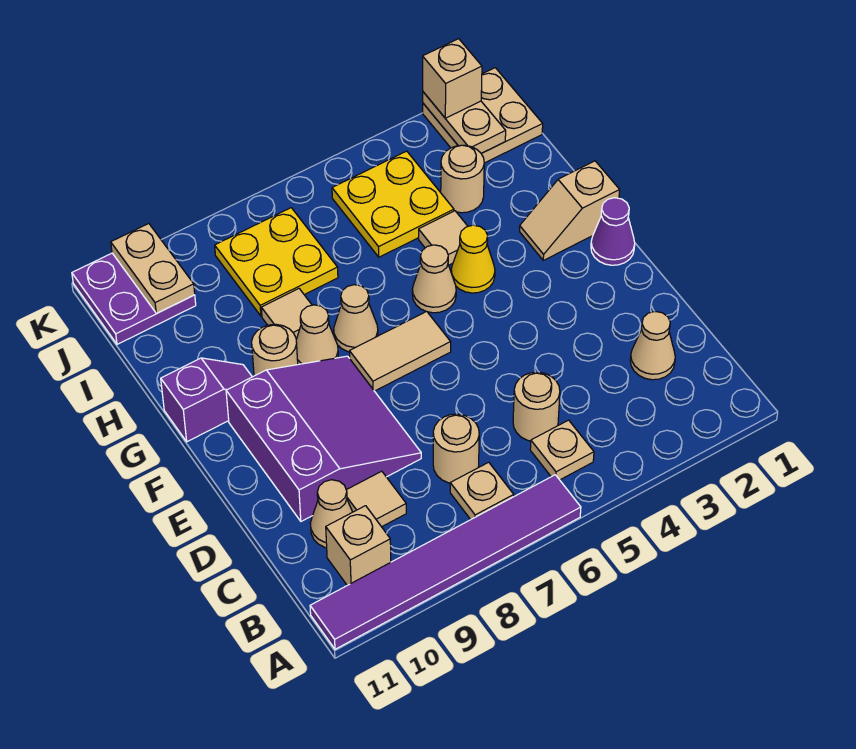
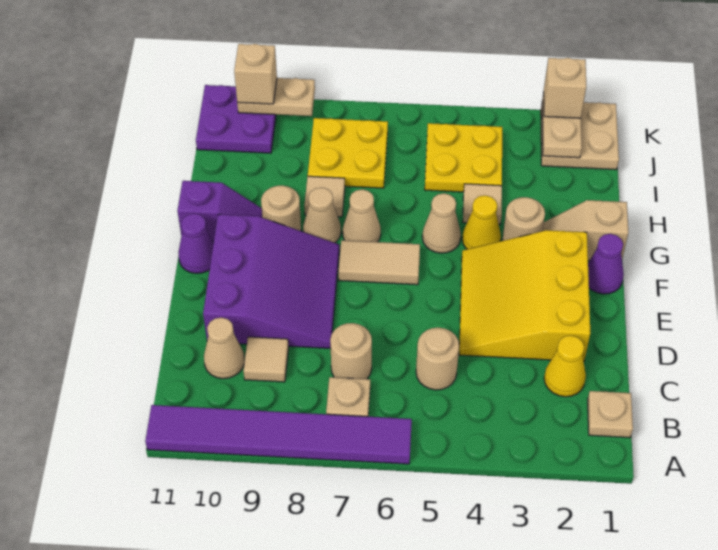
tan 1x1 plate [530,420,594,480] -> tan 1x1 plate moved to [588,391,633,438]
tan 1x1 brick [326,506,391,585] -> tan 1x1 brick moved to [234,44,277,104]
tan 1x1 cone [630,312,675,380] -> yellow 1x1 cone [544,335,586,397]
none -> yellow 3x3 slope [459,230,590,361]
none -> purple 1x1 cone [178,213,214,273]
tan 1x1 round brick [441,145,484,213] -> tan 1x1 round brick moved to [502,197,545,241]
tan 1x2 plate [111,224,195,313] -> tan 1x2 plate turned to [237,78,315,116]

